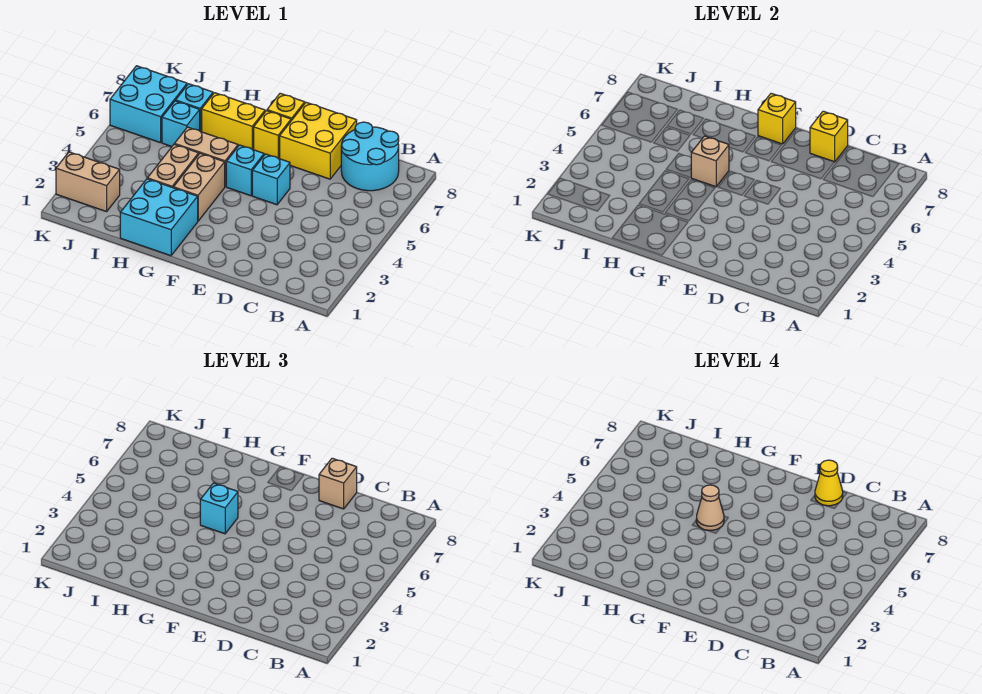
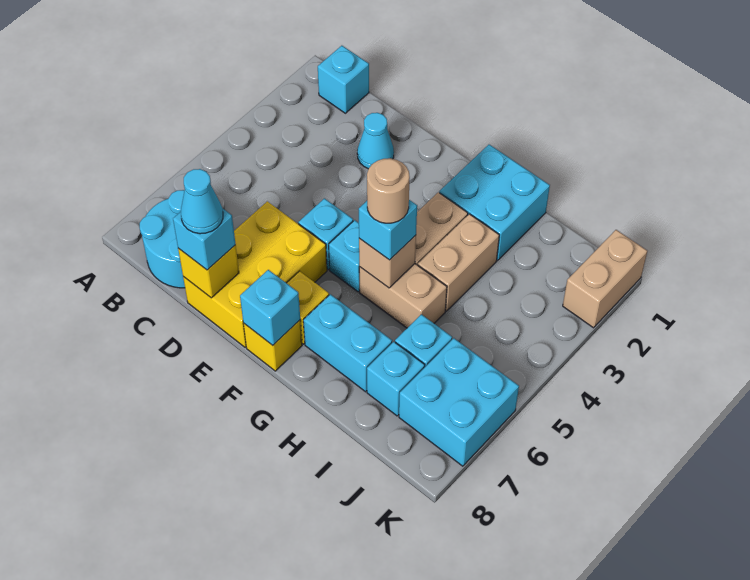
none -> cyan 1x1 brick [318,46,369,113]
none -> cyan 1x1 cone [357,113,394,169]
yellow 2x2 brick [280,102,357,179] -> yellow 2x3 brick [183,201,327,347]
tan 1x1 brick [319,458,357,509] -> cyan 1x1 brick [173,208,236,270]
yellow 1x1 cone [815,460,843,506] -> cyan 1x1 cone [181,169,223,234]
yellow 1x1 brick [758,93,796,144] -> cyan 1x1 brick [240,270,300,345]
tan 1x1 cone [696,485,724,530] -> tan 1x1 round brick [367,158,410,223]
yellow 1x2 brick [202,93,265,150] -> cyan 1x2 brick [303,294,392,392]
tan 1x2 brick [56,152,120,212] -> tan 1x2 brick turned to [563,230,647,328]

